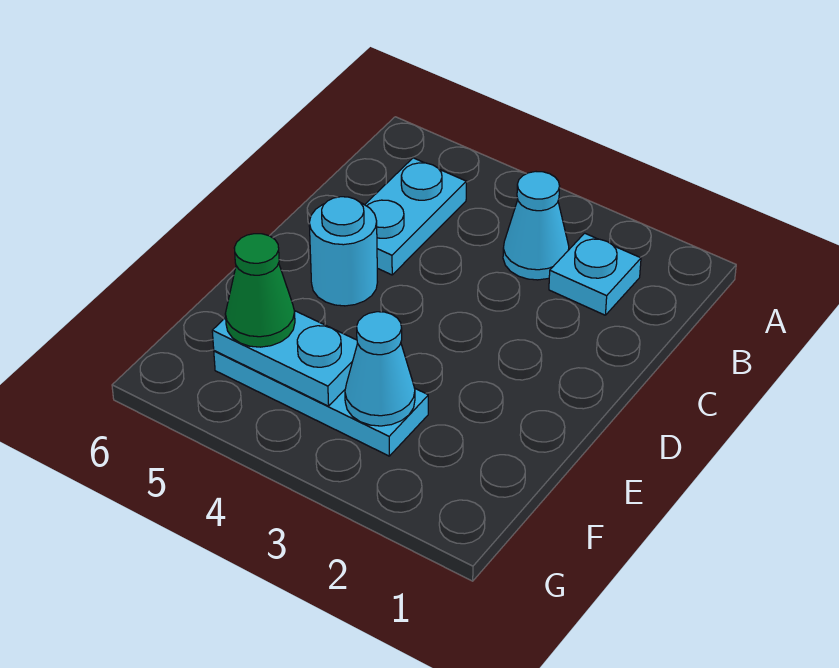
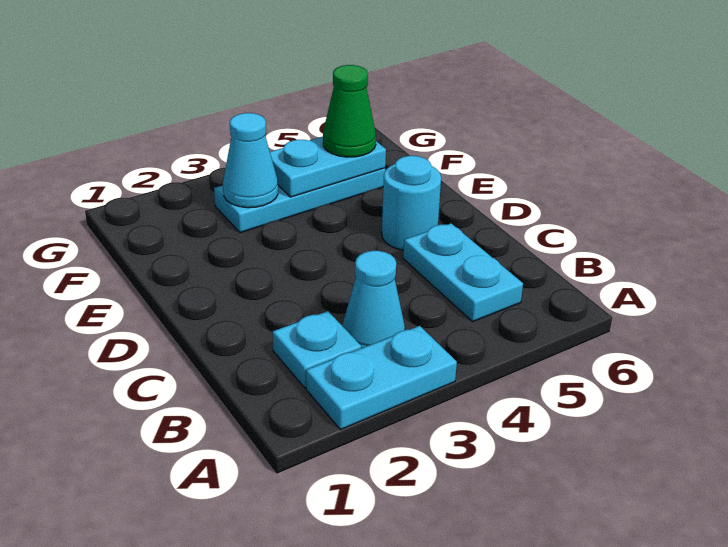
none -> cyan 1x2 plate [306,326,457,430]

